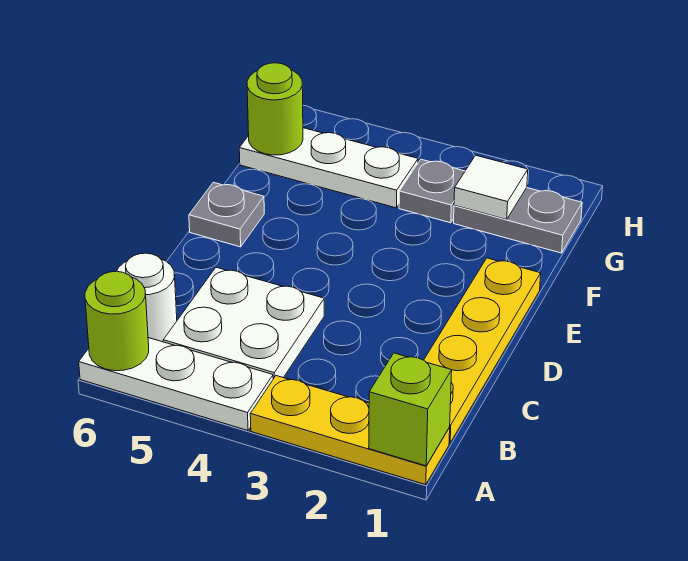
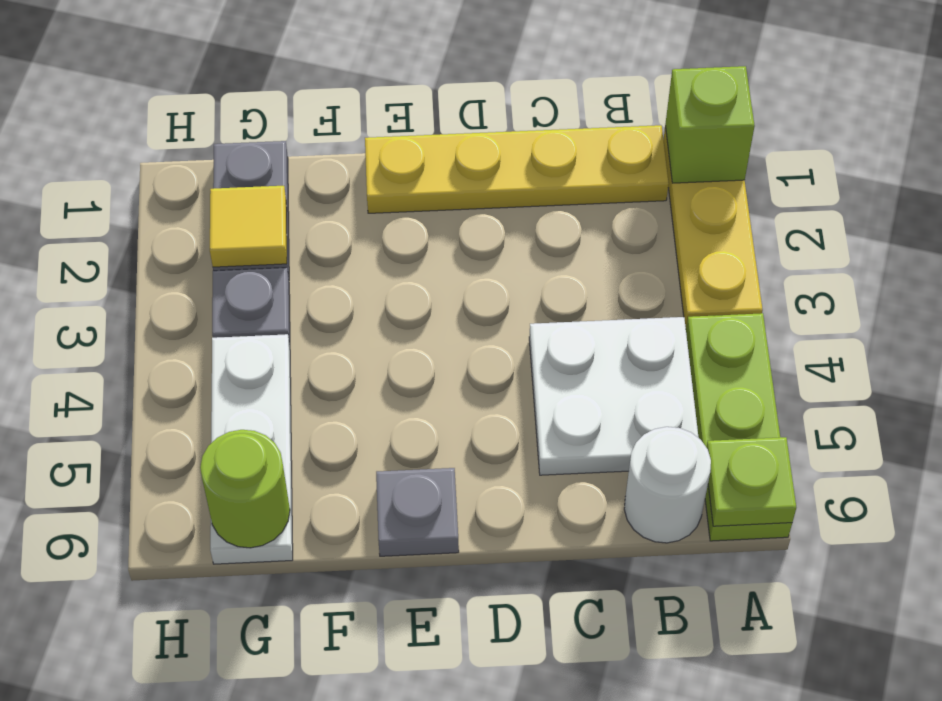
white 1x3 plate [79,338,273,431] -> lime 1x3 plate [686,313,792,541]
lime 1x1 round brick [85,271,149,371] -> lime 1x1 plate [706,437,796,526]
white 1x1 tile [454,155,528,219] -> yellow 1x1 tile [210,186,287,267]

